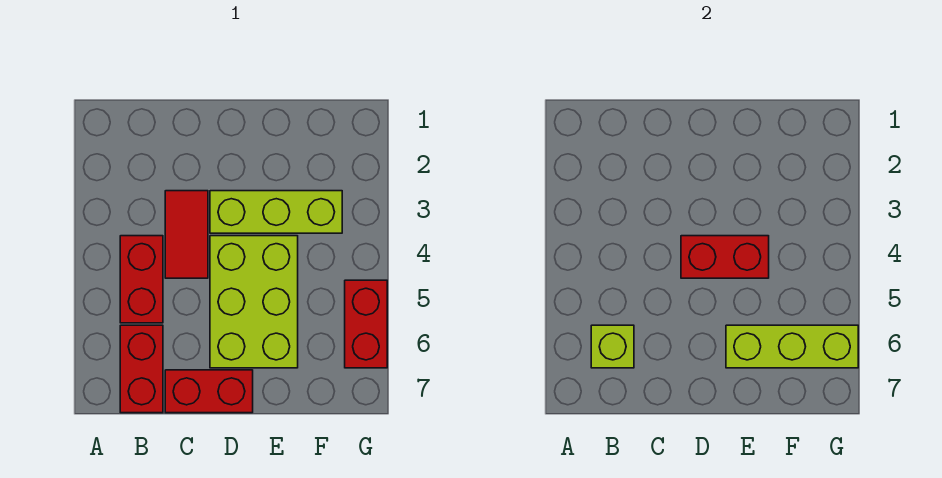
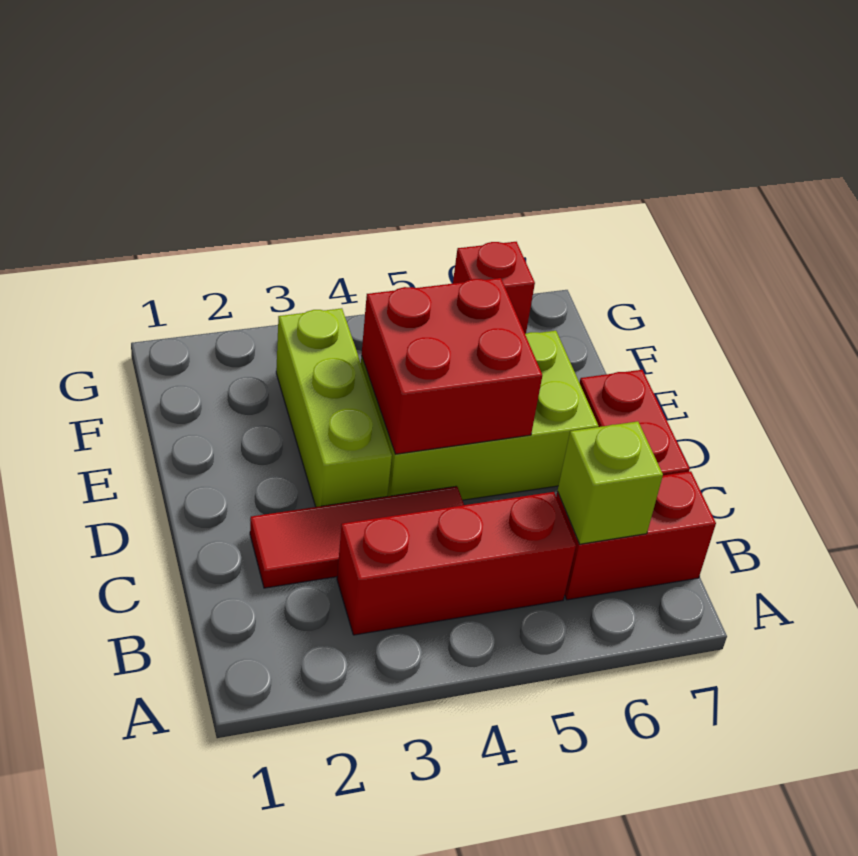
red 1x2 brick [120,236,163,323] -> red 1x3 brick [337,492,576,635]
red 1x2 tile [165,191,208,278] -> red 1x3 tile [250,486,464,588]
red 1x2 brick [681,236,769,278] -> red 2x2 brick [362,278,542,454]
lime 1x3 brick [726,325,858,368] -> none
red 1x2 brick [345,280,387,368] -> red 1x1 brick [453,242,535,334]

